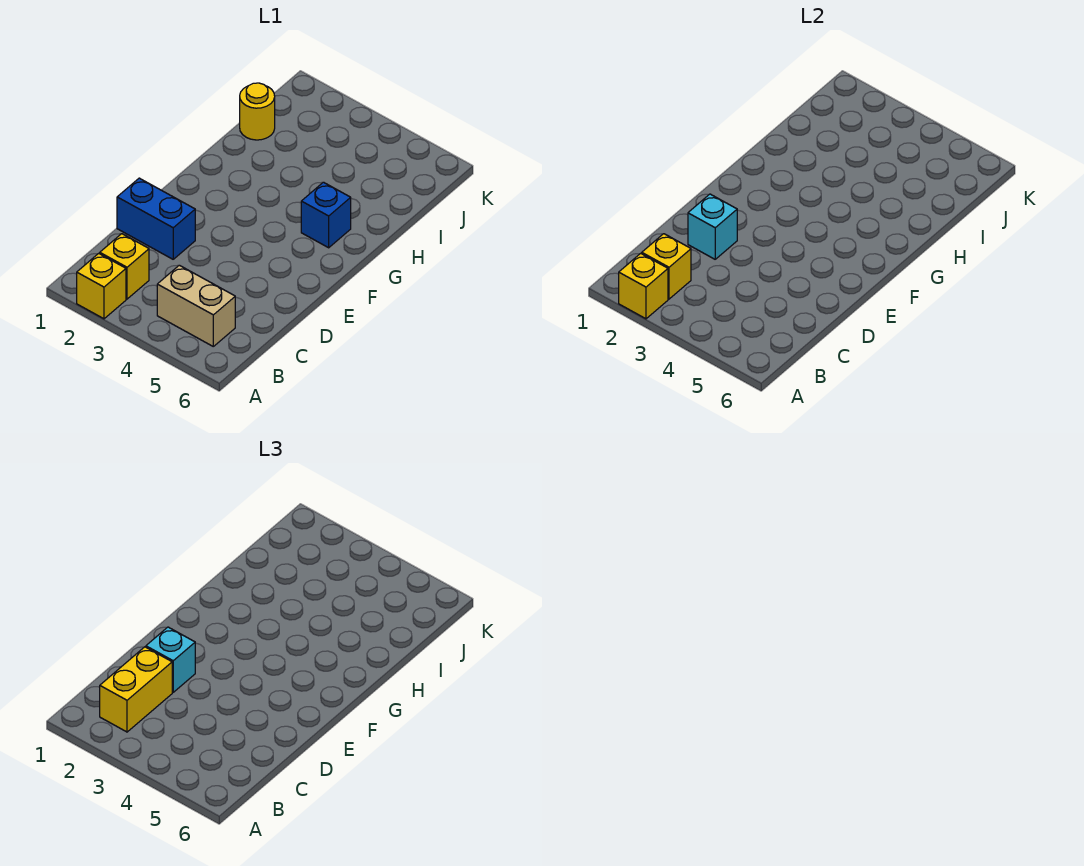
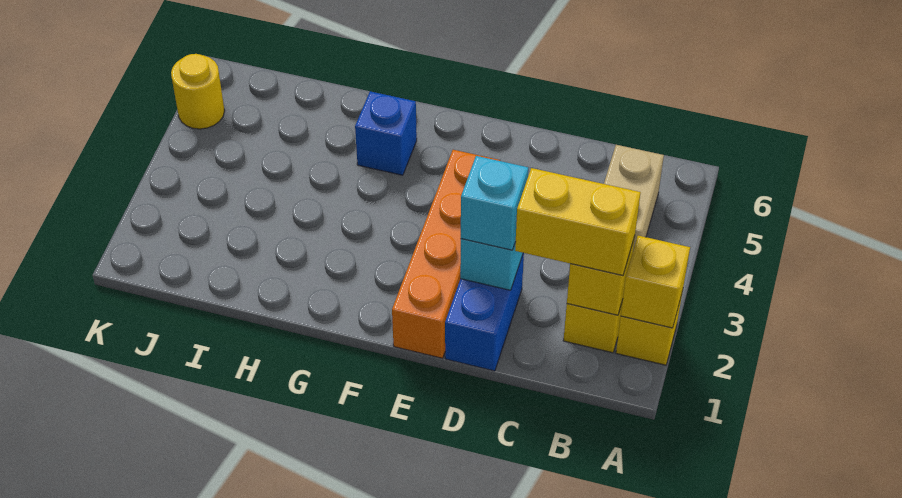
none -> orange 1x4 brick [392,150,500,358]
yellow 1x1 round brick [240,83,275,140] -> yellow 1x1 round brick moved to [171,54,225,129]

